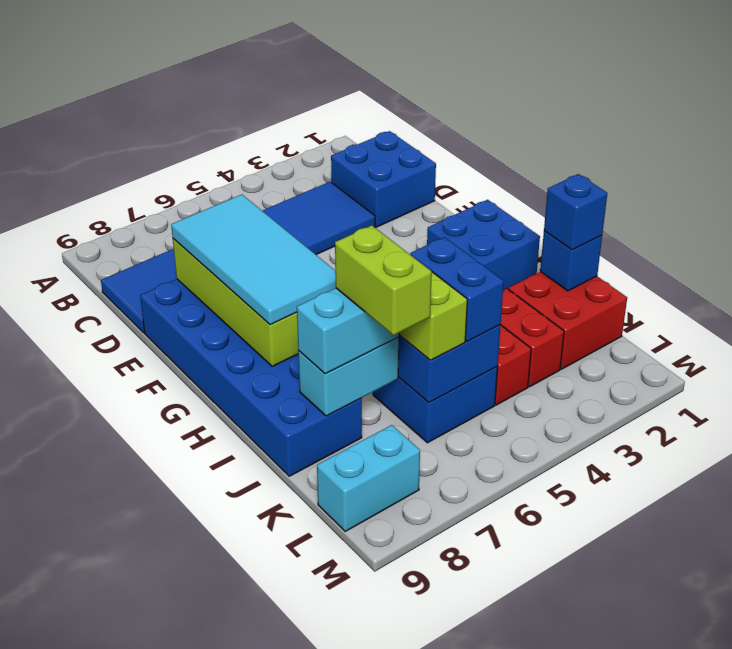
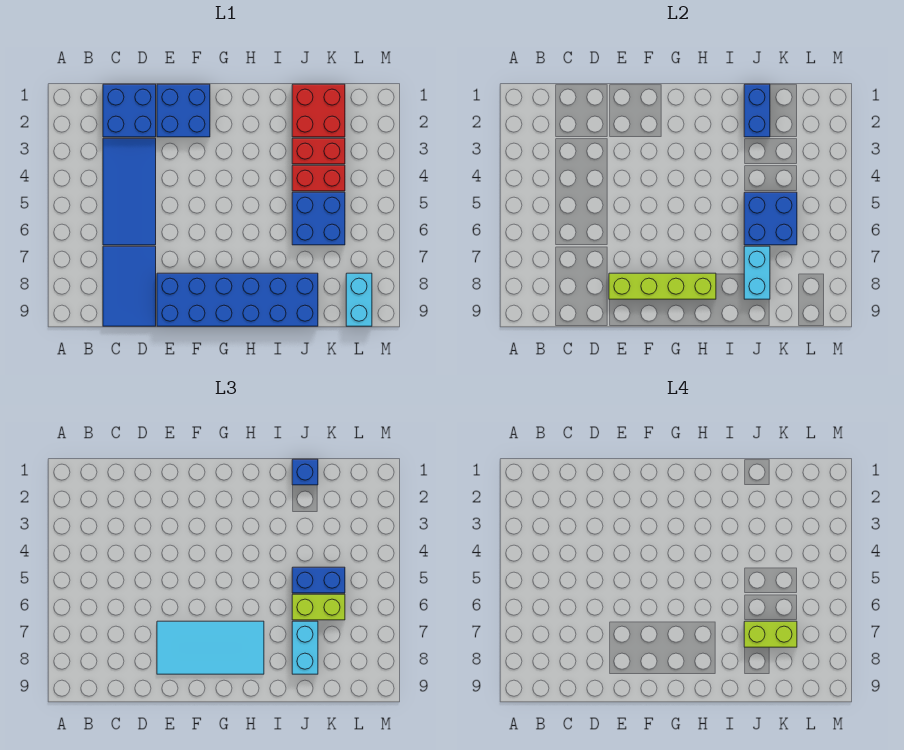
blue 2x2 brick [427,200,540,290] -> blue 2x2 brick moved to [157,84,210,137]
blue 1x1 brick [540,231,602,291] -> blue 1x2 brick [744,84,770,137]

